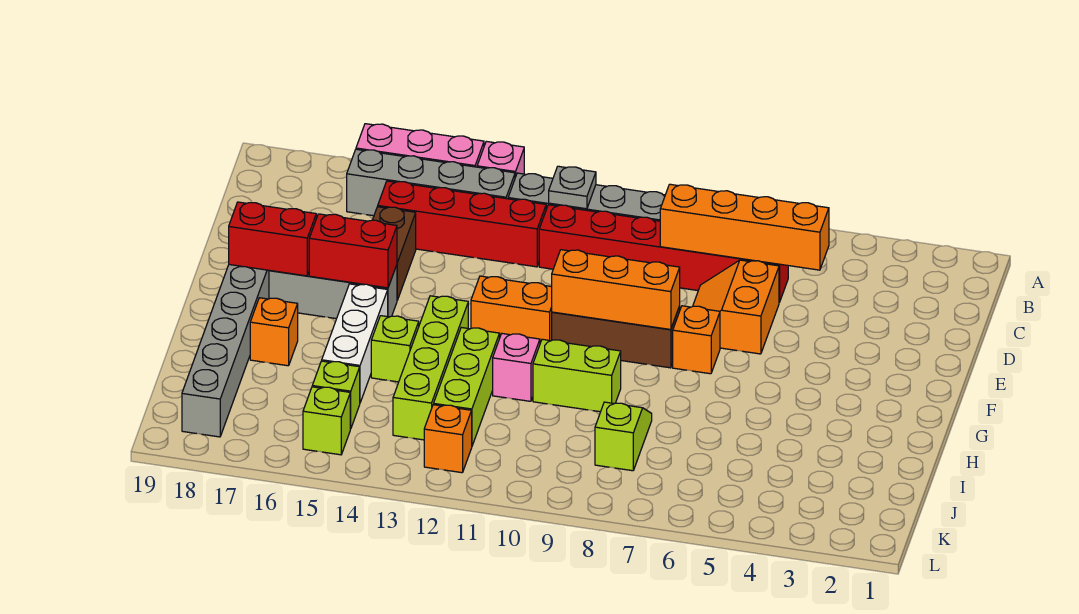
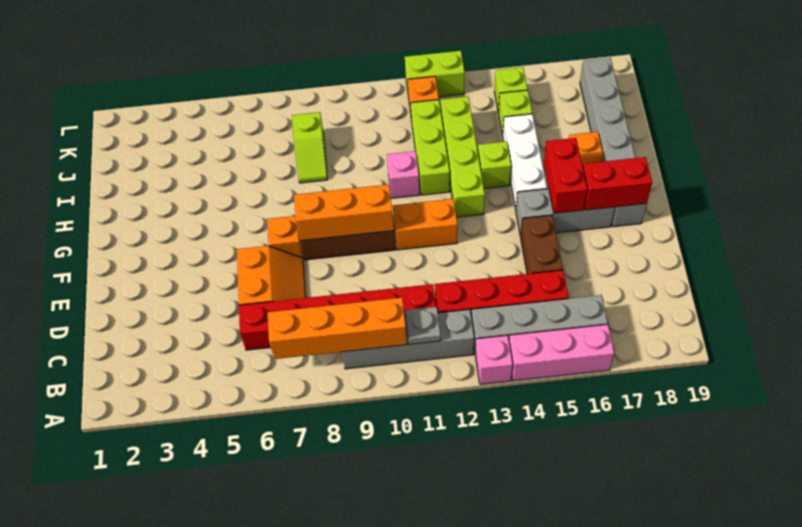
orange 1x4 brick [660,184,829,270] -> orange 1x4 brick moved to [268,298,407,359]
red 1x2 brick [309,214,397,288] -> red 1x2 brick turned to [544,138,587,213]
lime 1x2 brick [533,339,621,412] -> lime 1x2 brick moved to [405,51,465,98]

